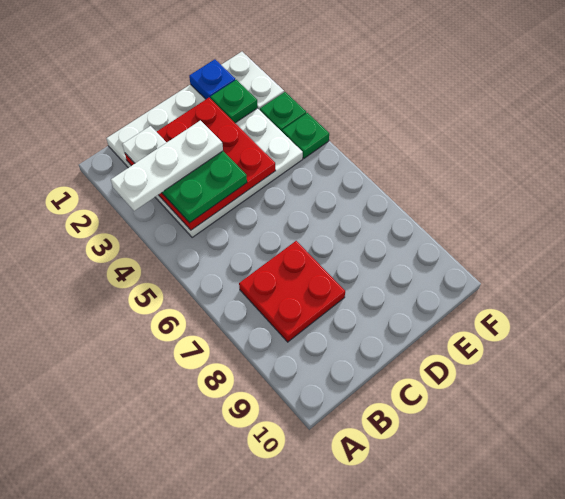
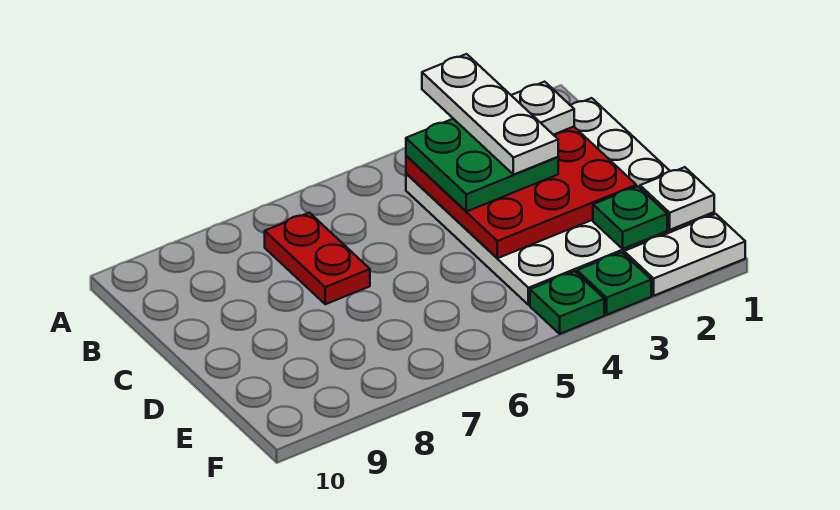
red 2x2 plate [239,241,345,342] -> red 1x2 plate [265,213,370,304]
blue 1x1 plate [189,59,235,99] -> white 1x1 plate [640,167,714,230]

